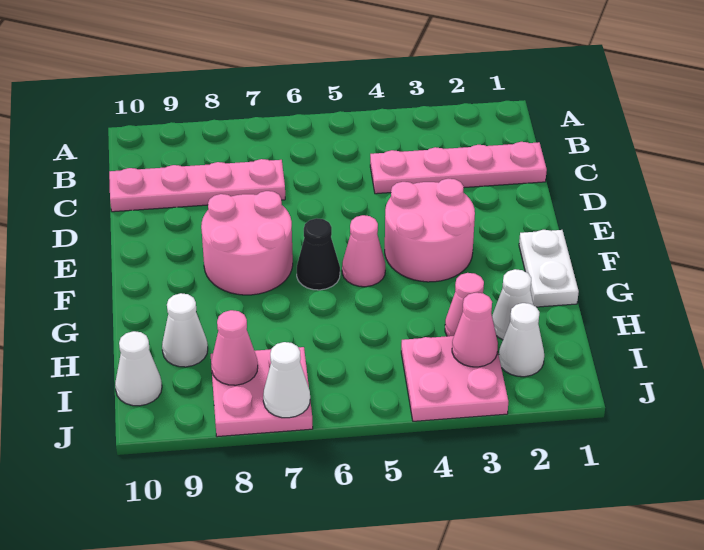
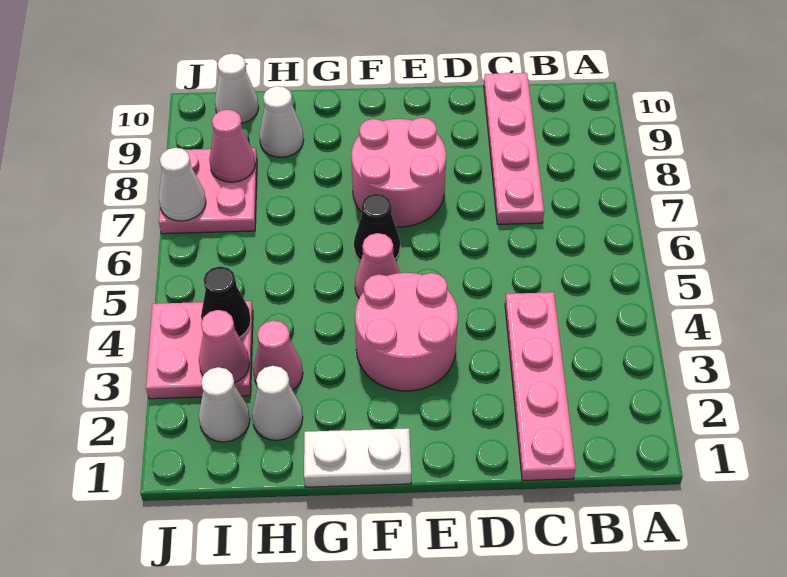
none -> black 1x1 cone [201,266,251,337]

